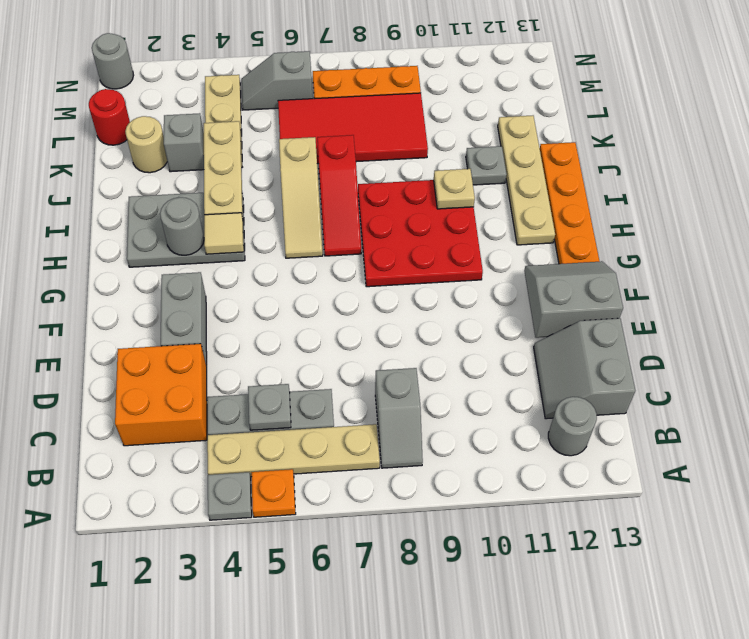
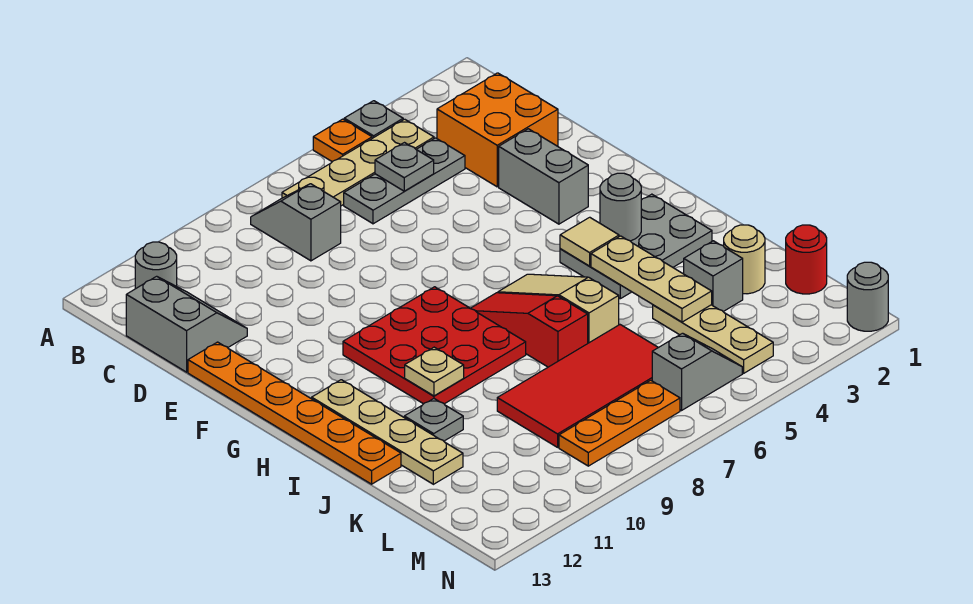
grey 2x2 slope [524,261,623,338] -> none

